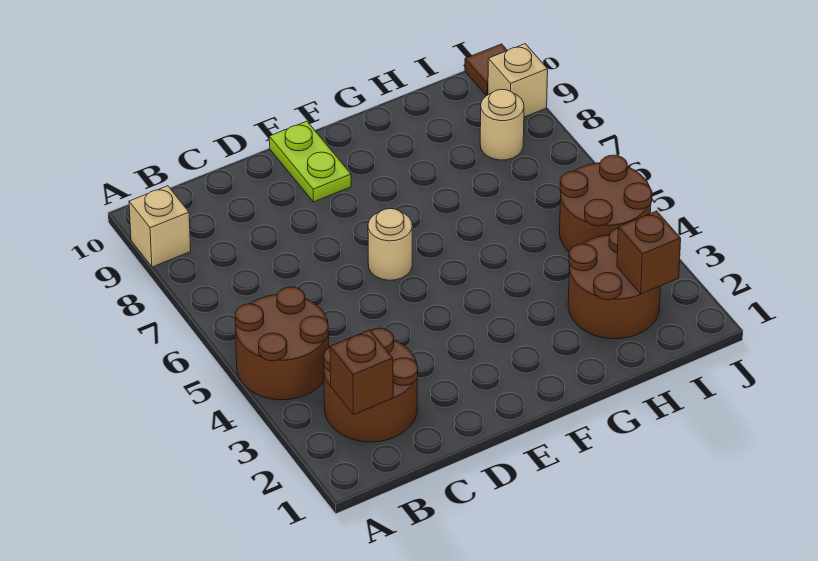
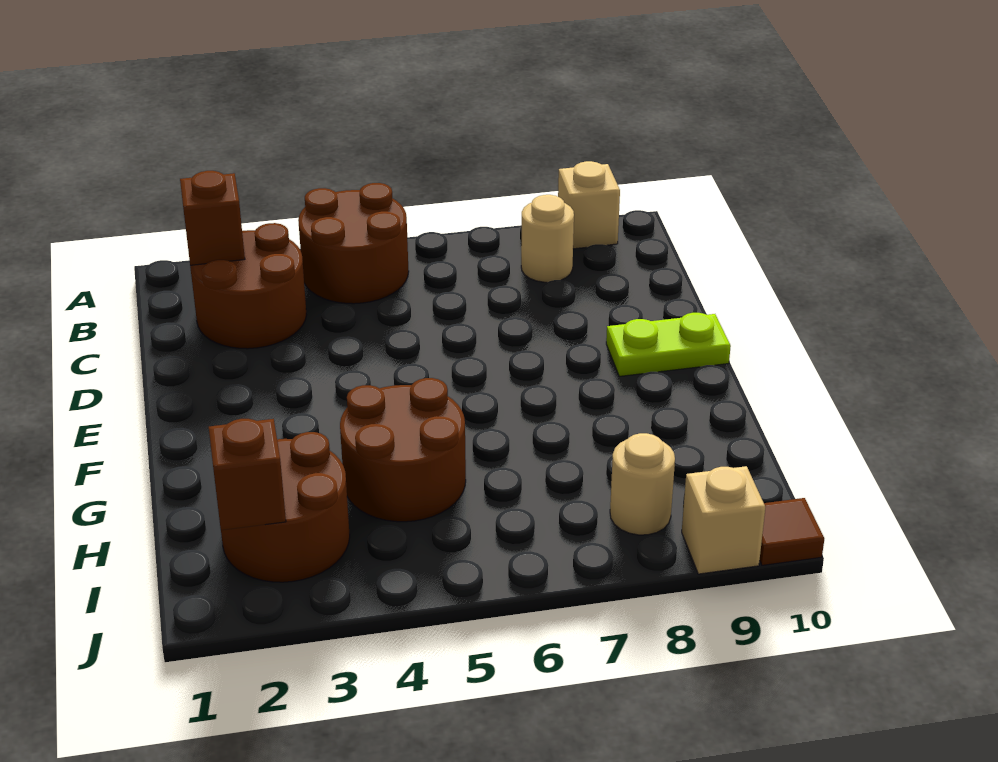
tan 1x1 round brick [368,209,412,280] -> tan 1x1 round brick moved to [521,195,574,282]
brown 2x2 round brick [560,155,652,252] -> brown 2x2 round brick moved to [340,378,466,522]

